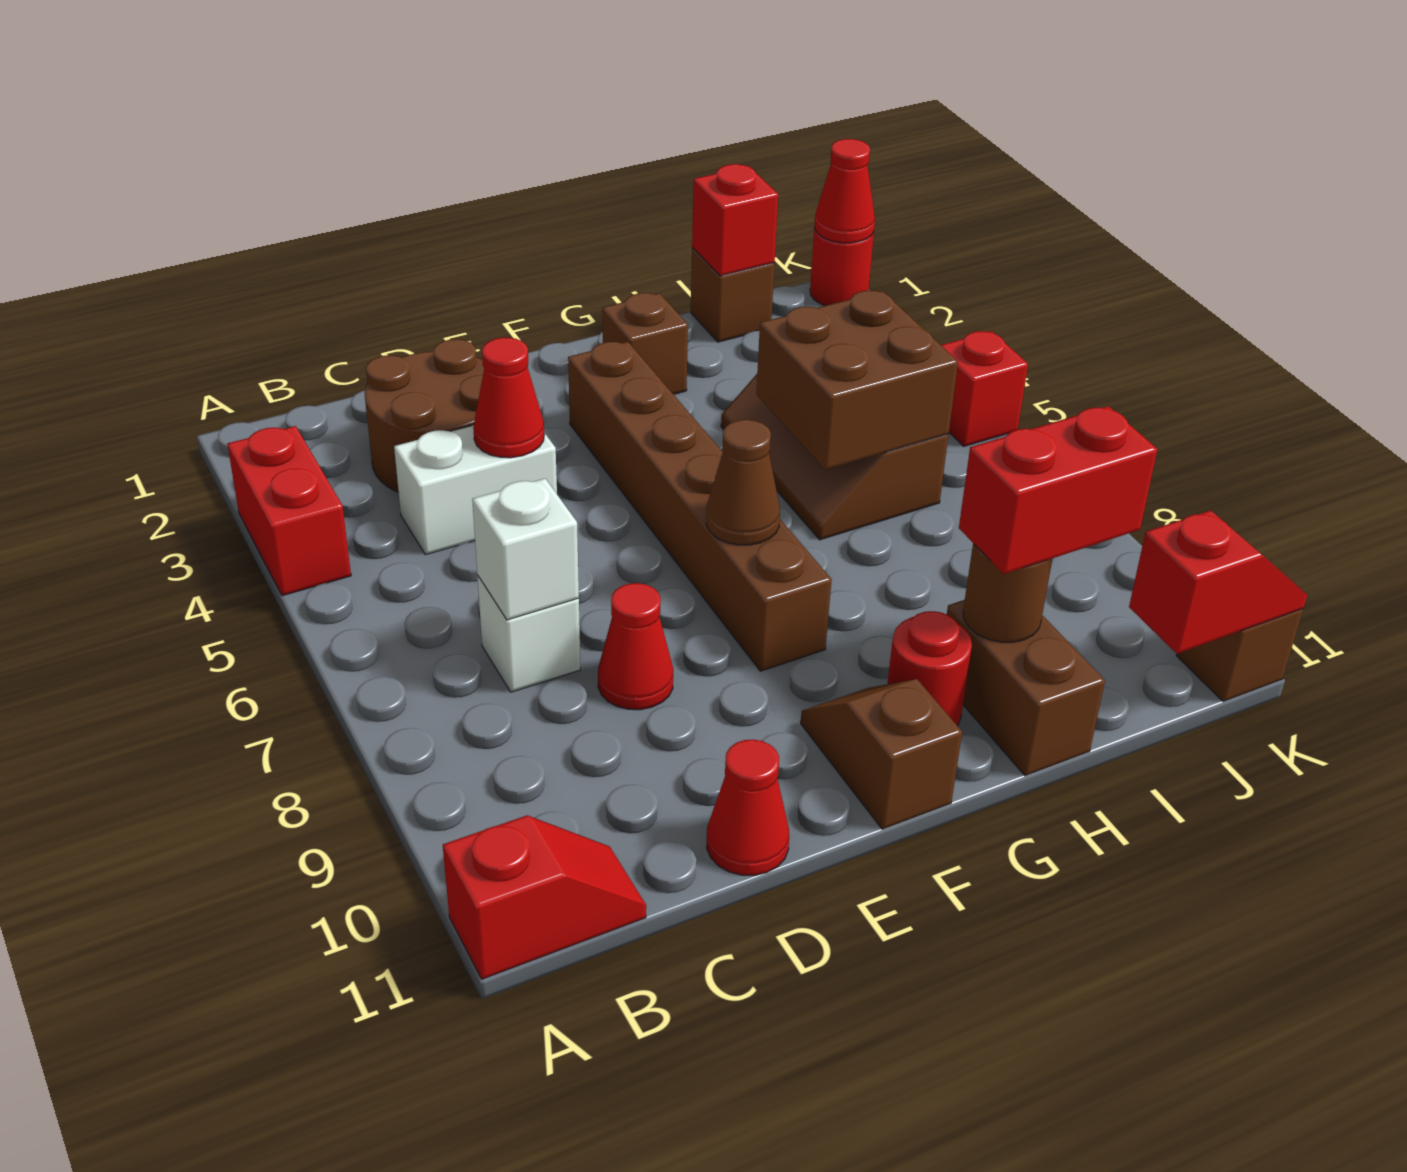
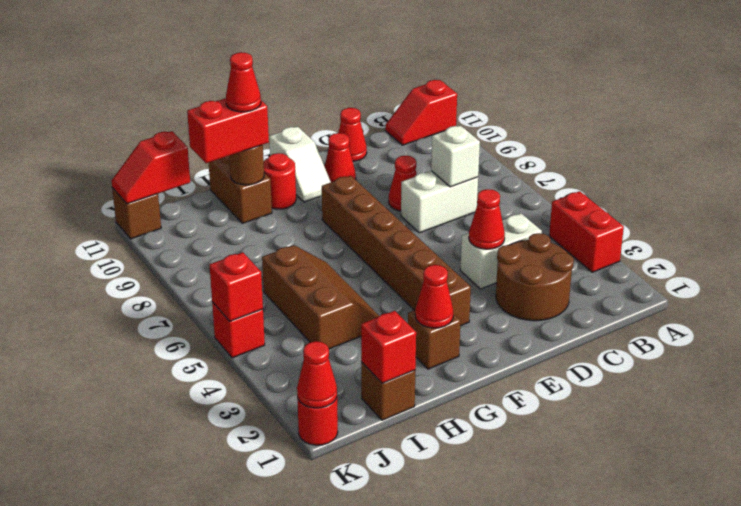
white 1x1 brick [477,575,581,692] -> white 1x2 brick [401,171,478,233]
none -> red 1x1 cone [324,133,356,182]
brown 1x1 cone [706,420,780,545] -> none
brown 1x2 slope [801,679,962,829] -> white 1x2 slope [269,127,331,202]
none -> red 1x1 cone [415,265,453,328]
brown 2x2 brick [756,290,958,470] -> none
none -> red 1x1 cone [226,52,261,112]
none -> red 1x1 brick [210,252,263,321]

